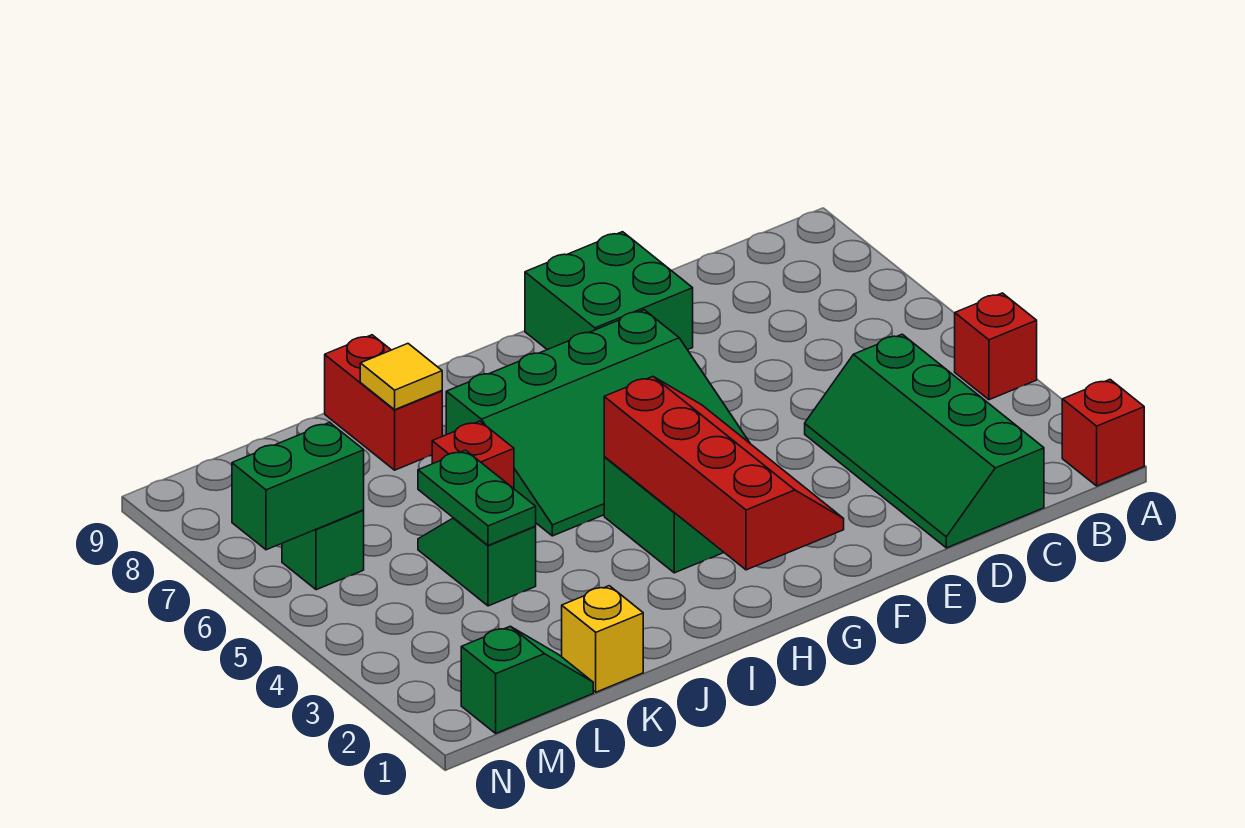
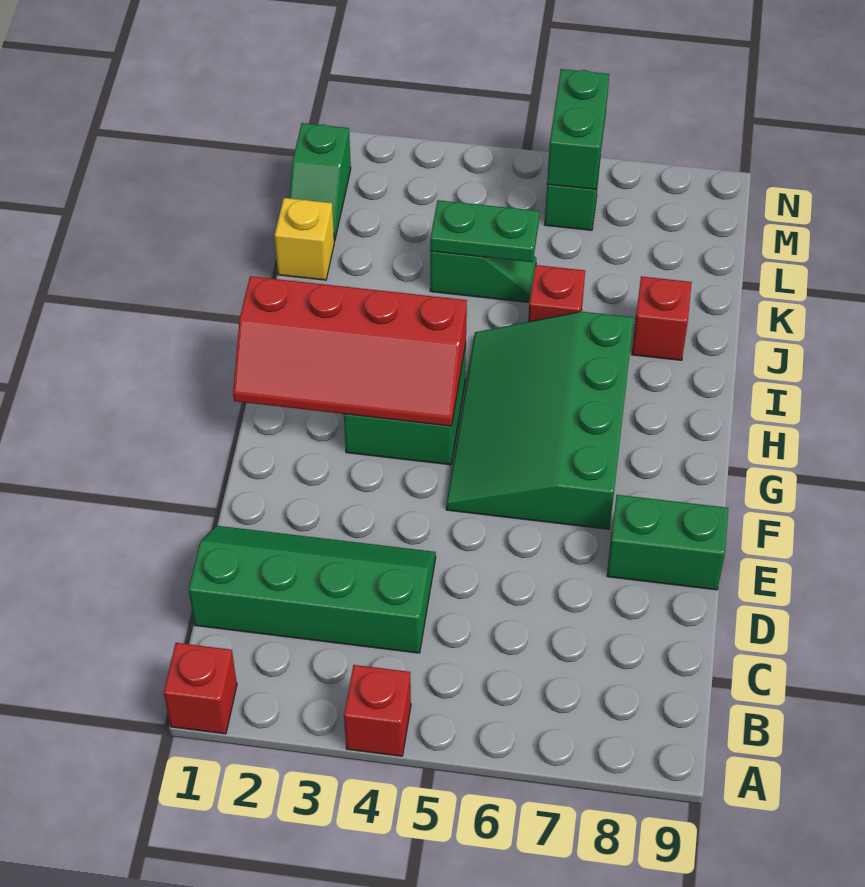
green 2x2 brick [525,232,693,350] -> green 1x2 brick [607,495,728,590]
red 1x2 brick [325,335,442,470] -> red 1x1 brick [632,276,692,360]
yellow 1x1 tile [360,344,442,410] -> none

